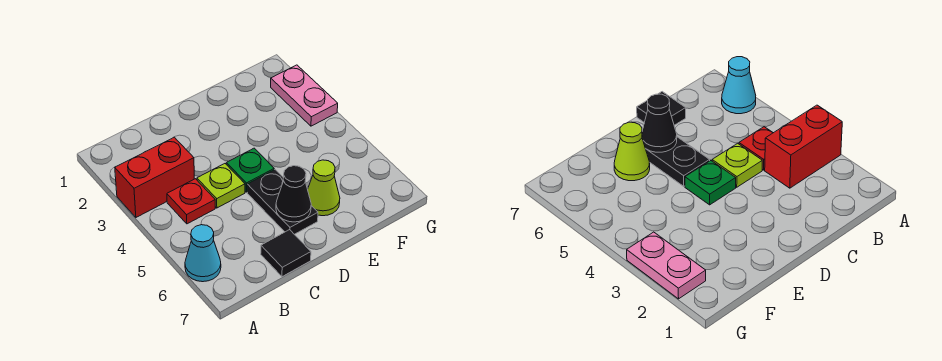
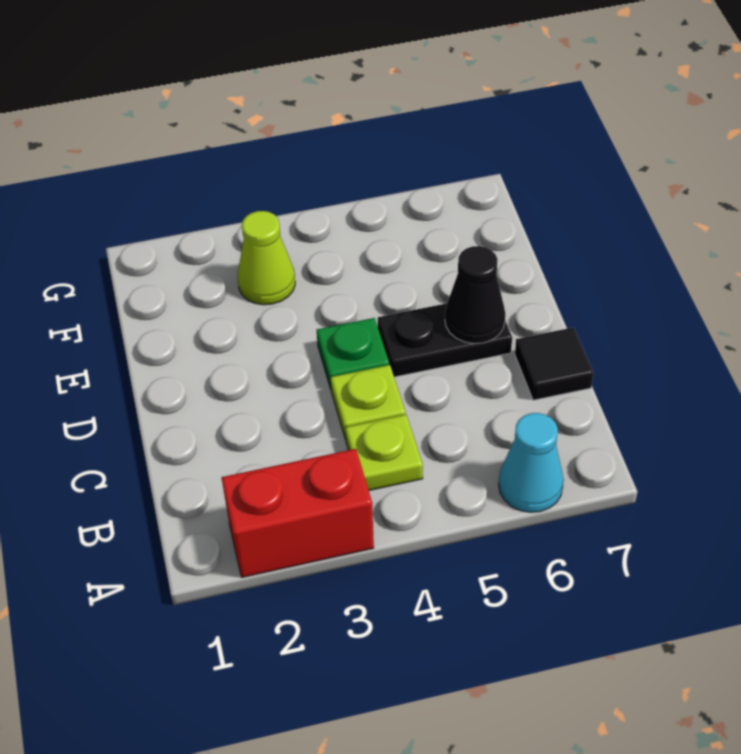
red 1x2 brick [115,137,194,217] -> red 1x2 brick turned to [221,449,374,577]
red 1x1 plate [167,179,215,224] -> lime 1x1 plate [345,415,423,490]
lime 1x1 cone [308,160,340,216] -> lime 1x1 cone moved to [238,211,295,305]
pink 1x2 plate [271,65,338,126] -> none

